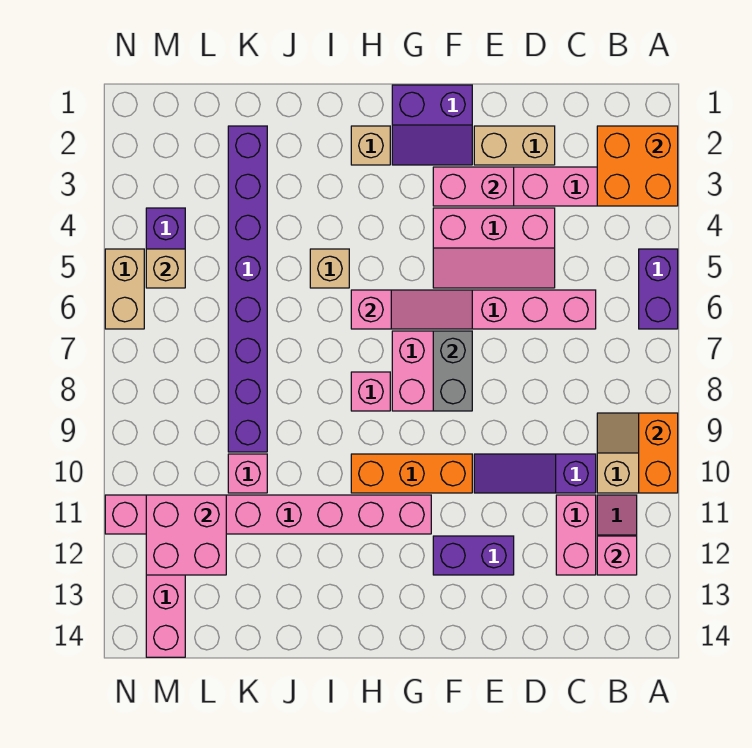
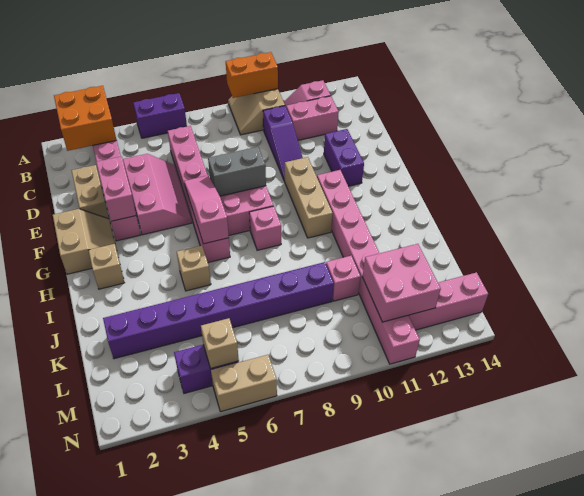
pink 1x1 brick [597,536,637,575] -> none
purple 2x2 slope [392,85,472,165] -> tan 2x2 slope [53,209,116,274]
orange 1x3 brick [351,454,472,493] -> tan 1x3 brick [285,157,333,238]

